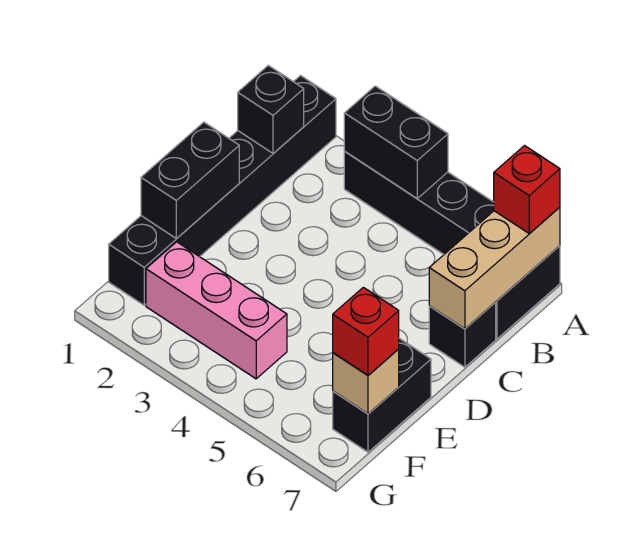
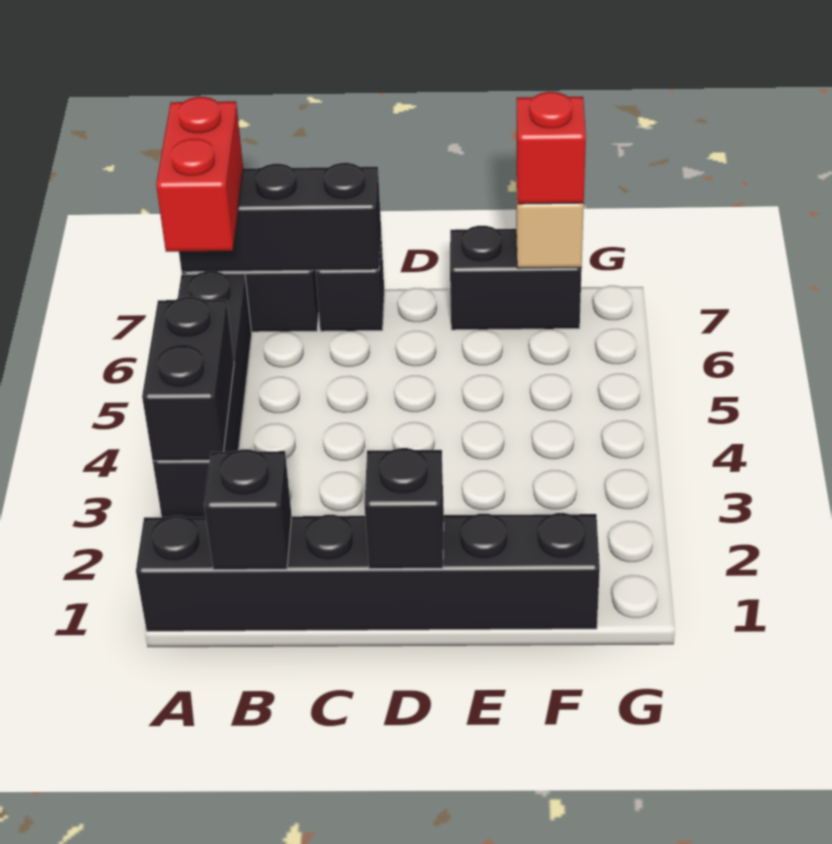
tan 1x3 brick [429,207,560,329] -> black 1x3 brick [179,163,381,272]
red 1x1 brick [494,146,560,234] -> red 1x2 brick [156,97,243,252]
black 1x2 brick [141,122,239,239] -> black 1x1 brick [364,448,444,569]
pink 1x3 brick [146,242,287,379] -> none

